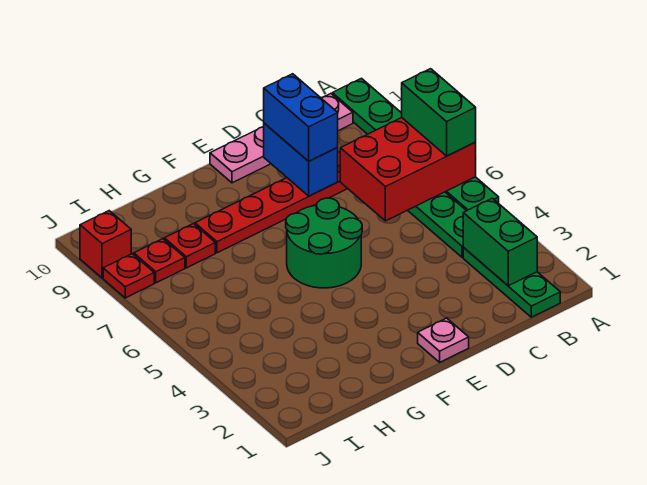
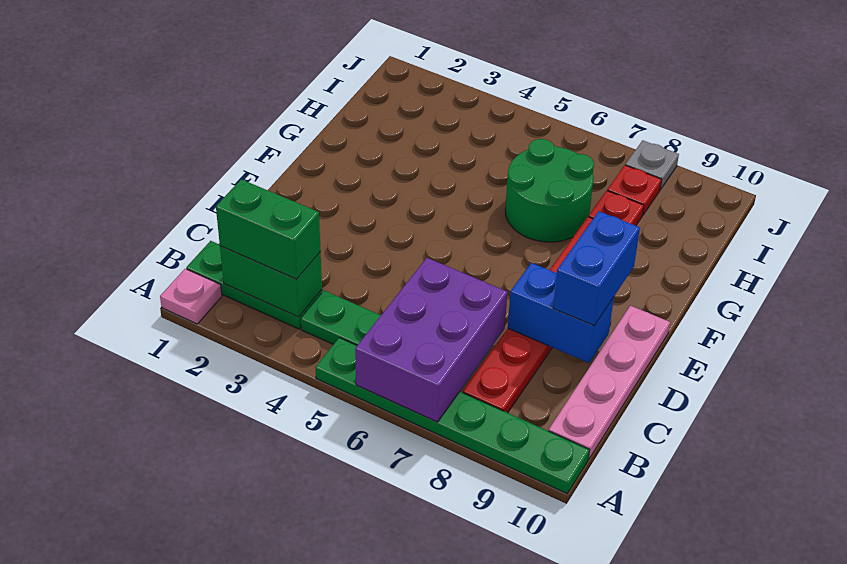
red 2x3 brick [340,118,476,221] -> purple 2x3 brick [355,258,507,422]
green 1x2 brick [402,69,476,156] -> green 1x2 brick moved to [216,179,321,279]
blue 1x2 brick [264,74,338,161] -> blue 1x2 brick turned to [553,211,640,326]
pink 1x1 plate [418,318,469,362] -> pink 1x1 plate moved to [160,269,222,324]
green 2x2 round brick [286,198,362,288] -> green 2x2 round brick moved to [505,139,594,242]
red 1x1 plate [103,254,154,298] -> grey 1x1 plate [626,140,679,190]
red 1x1 brick [80,211,131,278] -> none

